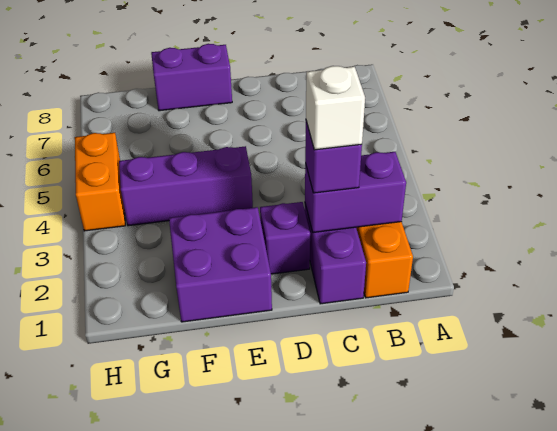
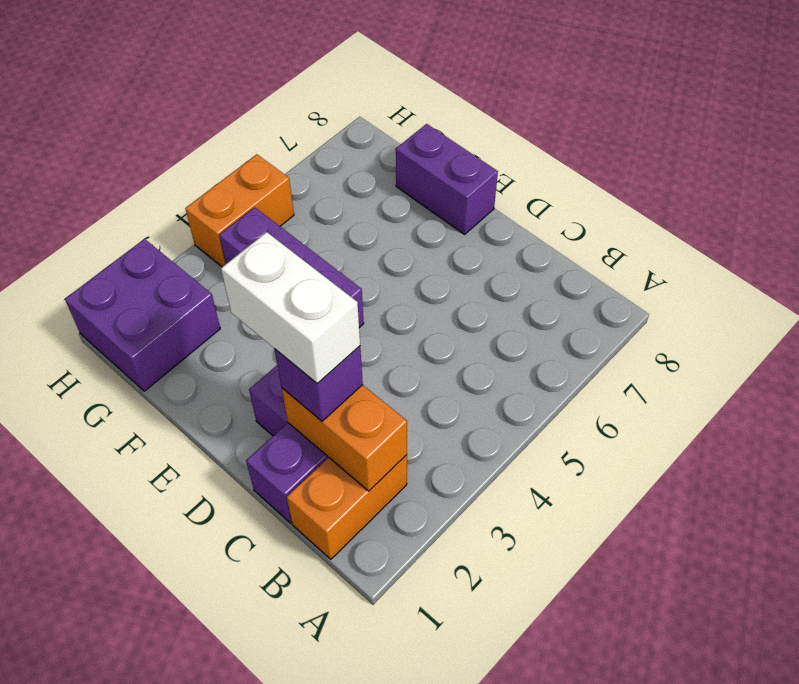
purple 1x2 brick [305,152,406,233] -> orange 1x2 brick [282,385,407,491]
white 1x1 brick [306,66,365,150] -> white 1x2 brick [221,232,360,384]
purple 2x2 brick [169,207,272,322] -> purple 2x2 brick moved to [65,239,220,391]

